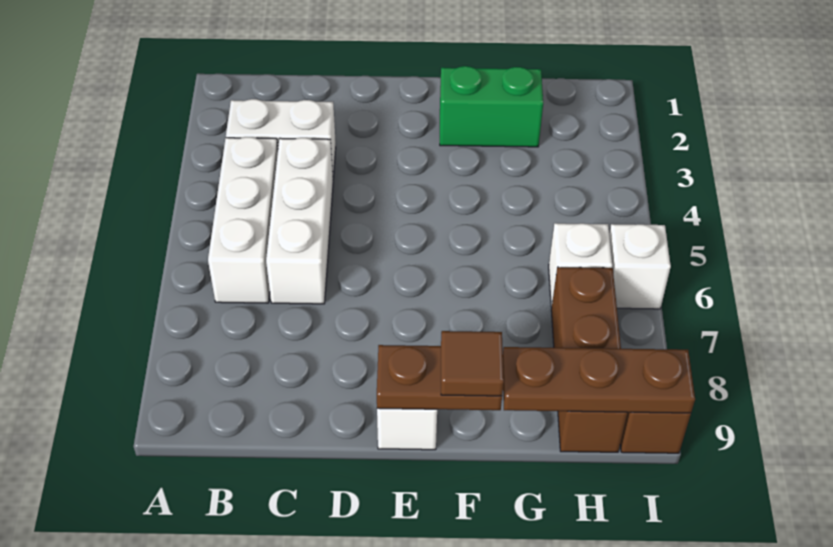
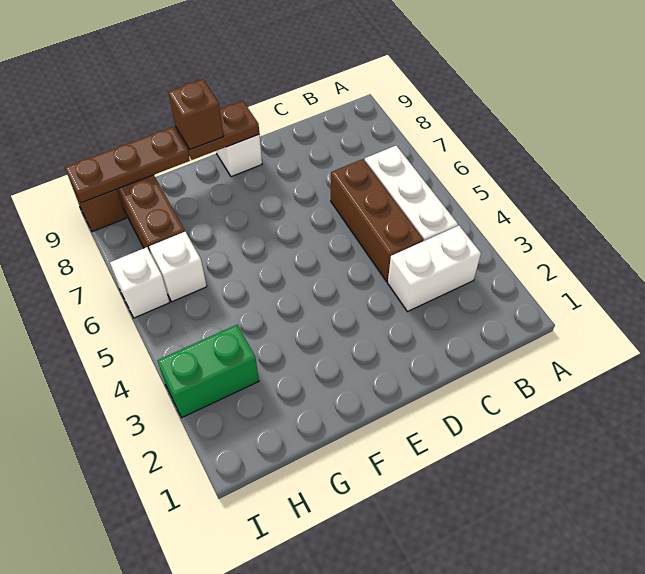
white 1x3 brick [266,138,333,304] -> brown 1x3 brick [331,159,423,282]
green 1x2 brick [440,66,543,147] -> green 1x2 brick moved to [157,325,259,418]
brown 1x1 tile [441,331,504,396] -> brown 1x1 brick [168,79,224,149]

